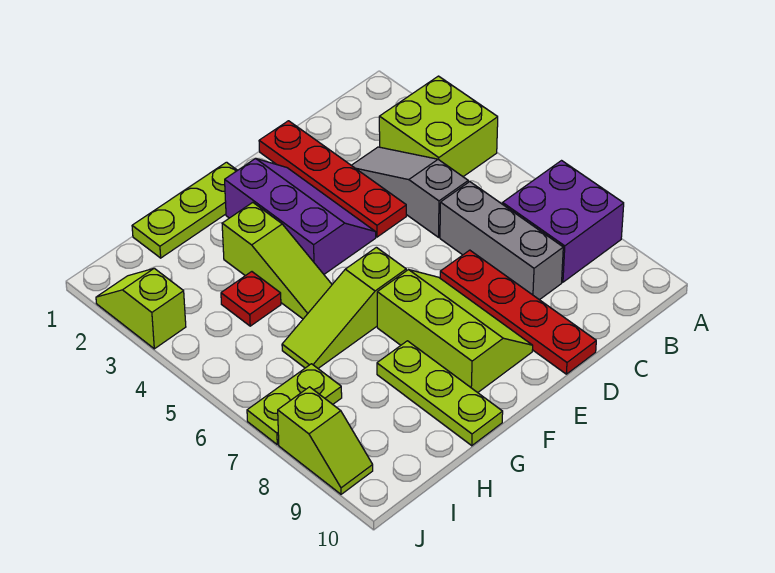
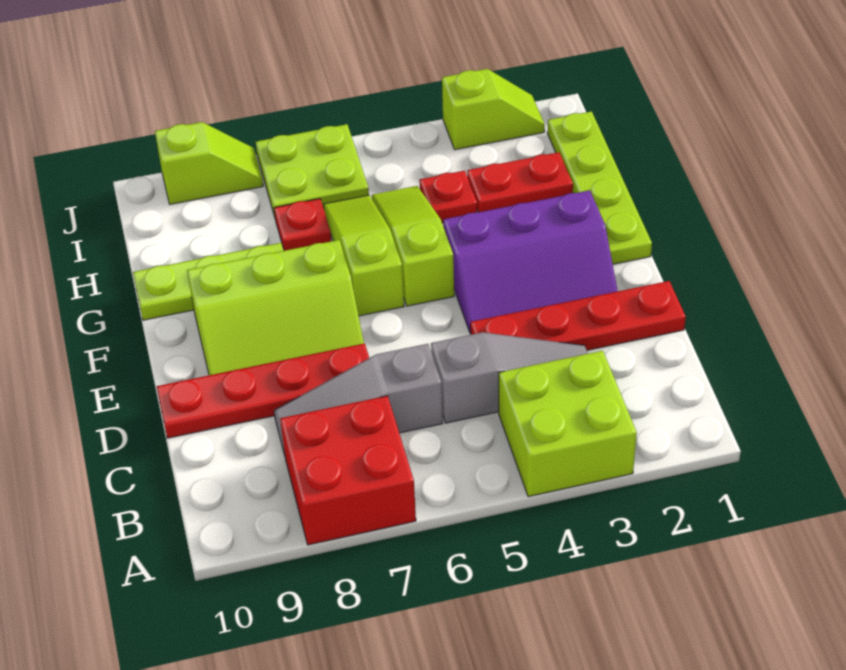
purple 2x2 brick [503,161,624,282] -> red 2x2 brick [280,396,416,545]
grey 1x3 brick [440,182,563,300] -> grey 1x3 slope [274,344,443,455]
lime 1x3 plate [132,162,237,258] -> lime 1x4 plate [547,111,652,264]
lime 1x3 slope [222,202,332,319] -> lime 1x3 slope turned to [372,186,454,306]
none -> red 1x2 plate [467,152,573,212]
none -> red 1x1 plate [274,199,331,251]
lime 1x2 plate [247,364,342,445] -> lime 2x2 plate [256,124,369,217]
lime 1x2 slope [278,387,373,494] -> lime 1x2 slope turned to [155,122,263,204]

